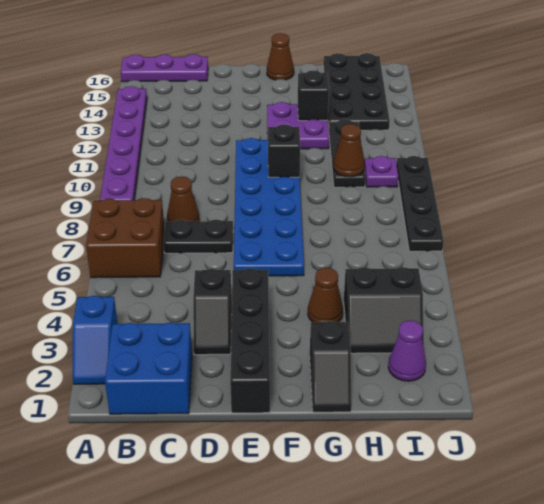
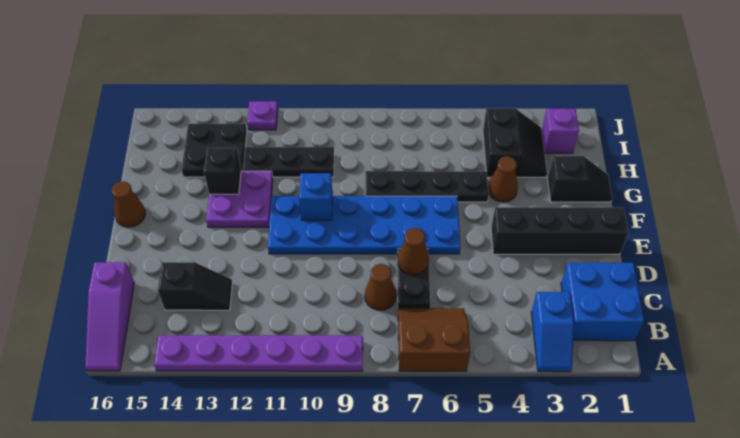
blue 1x2 slope [73,296,118,384] -> blue 1x2 slope turned to [531,292,574,372]
brown 2x2 brick [86,198,165,278] -> brown 2x2 slope [398,308,470,371]
purple 1x3 plate [121,54,208,82] -> purple 1x3 slope [85,262,134,371]
black 1x2 slope [193,269,232,355] -> black 1x2 slope moved to [158,262,232,310]
black 1x1 brick [268,125,300,177] -> blue 1x1 brick [299,173,332,220]
brown 1x1 cone [333,124,365,177] -> brown 1x1 cone moved to [398,228,429,275]
black 2x4 plate [323,53,390,130] -> black 2x2 plate [182,124,247,177]
purple 1x1 cone [388,320,426,381] -> purple 1x1 brick [542,108,579,153]
purple 1x1 plate [364,156,398,187] -> purple 1x1 plate moved to [247,101,278,130]
black 1x4 plate [397,156,444,251] -> black 1x4 plate moved to [365,171,489,202]

